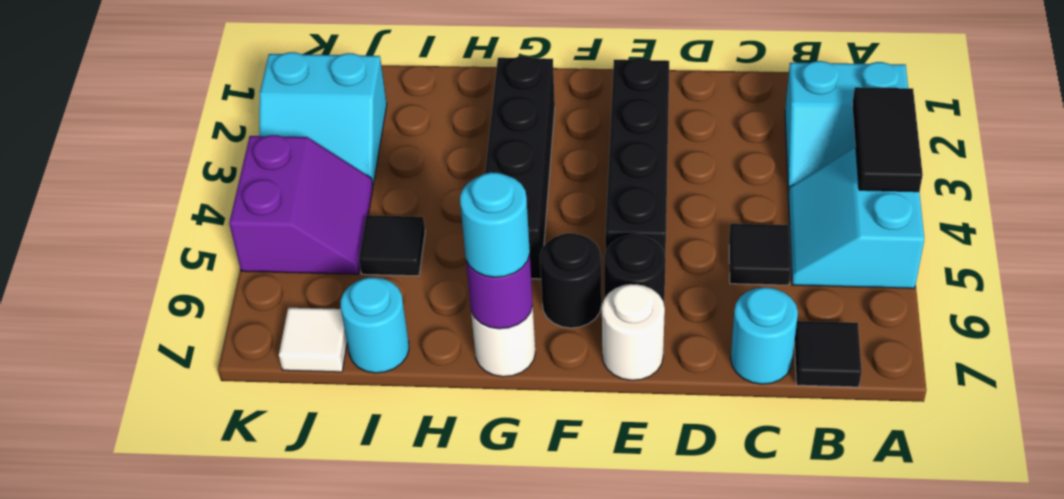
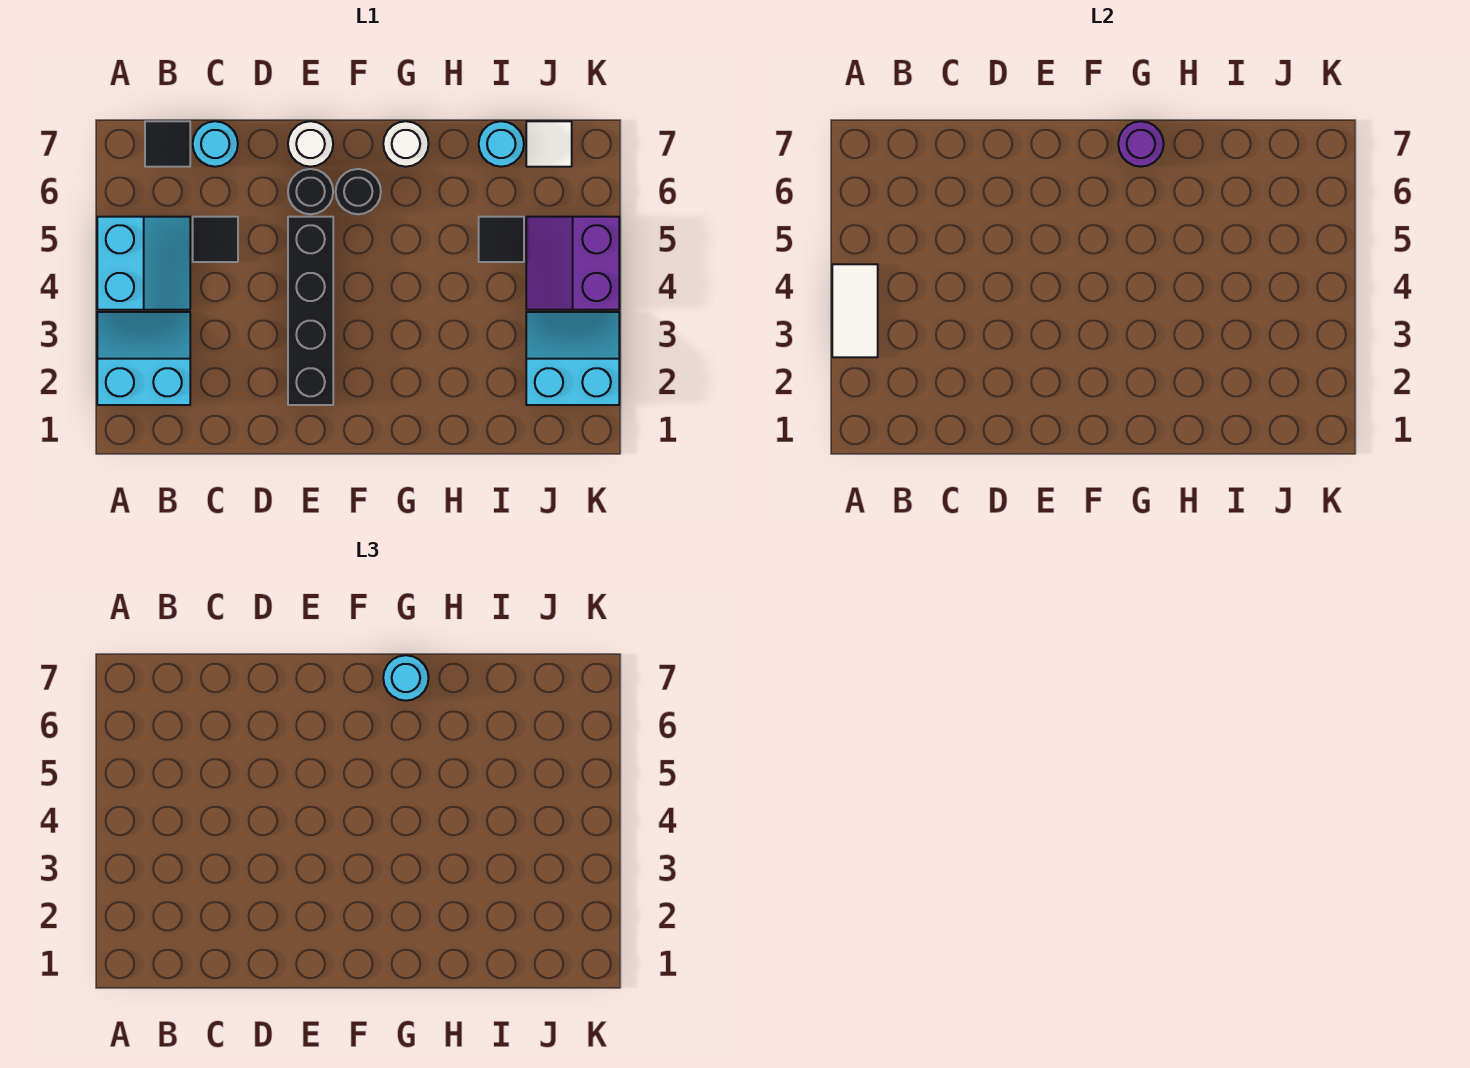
black 1x2 tile [852,87,923,192] -> white 1x2 tile [832,264,878,357]
black 1x4 brick [485,56,555,279] -> none

